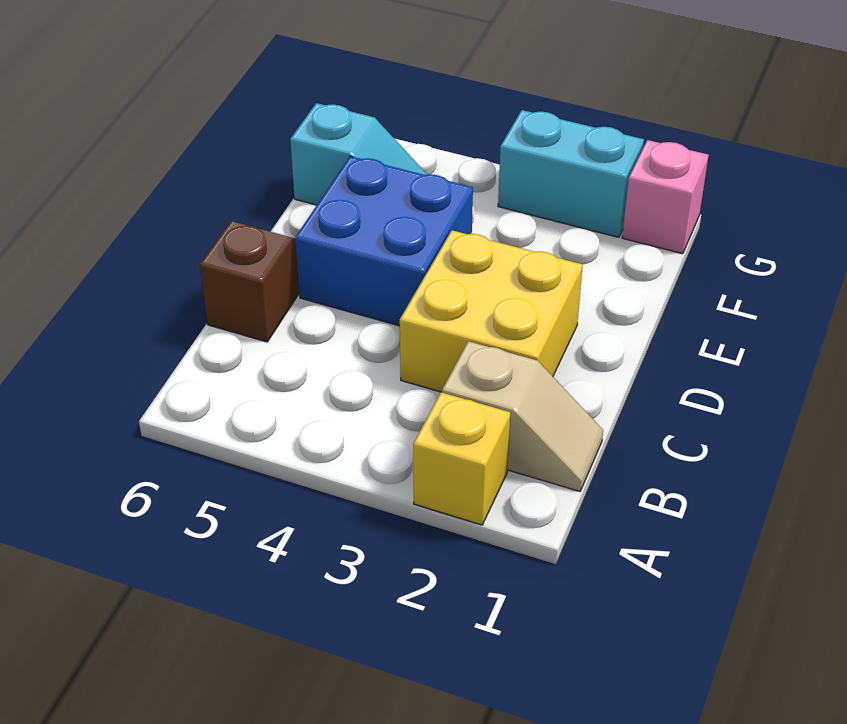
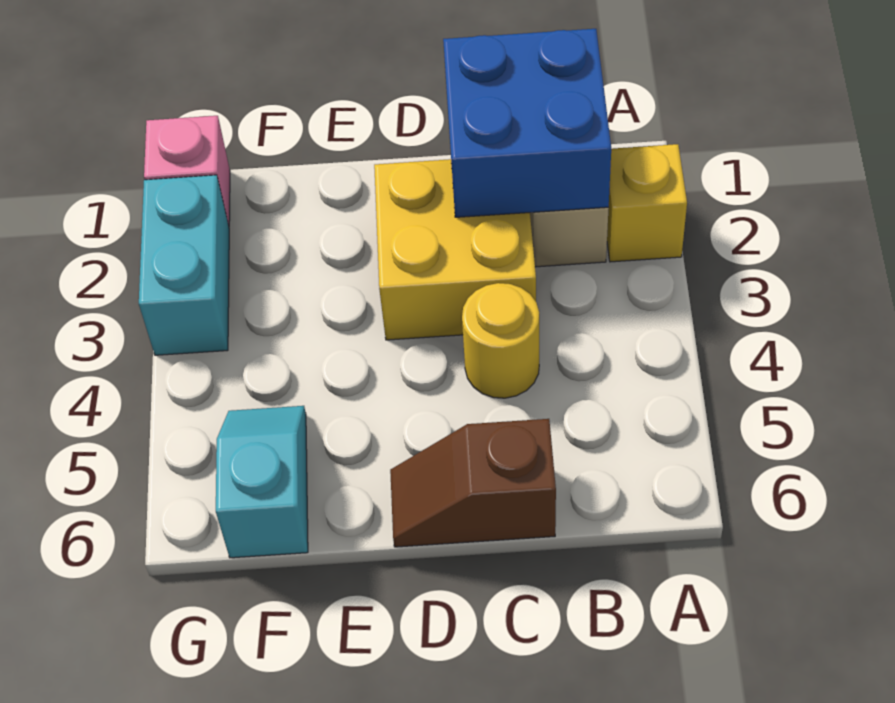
none -> yellow 1x1 round brick [462,283,539,398]
blue 2x2 brick [295,156,473,326] -> blue 2x2 brick moved to [443,29,611,217]

